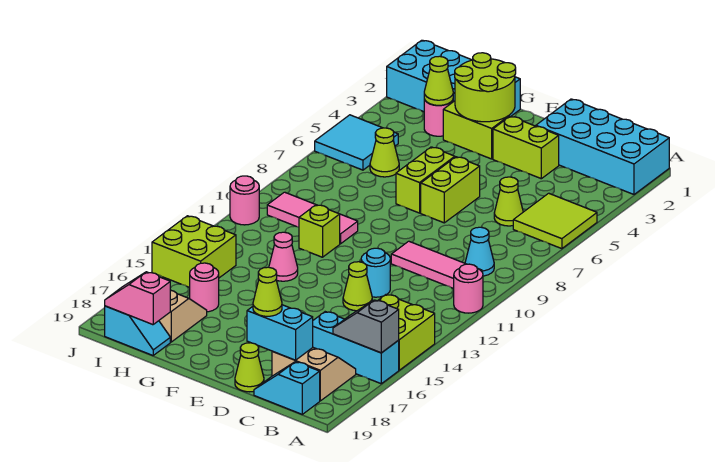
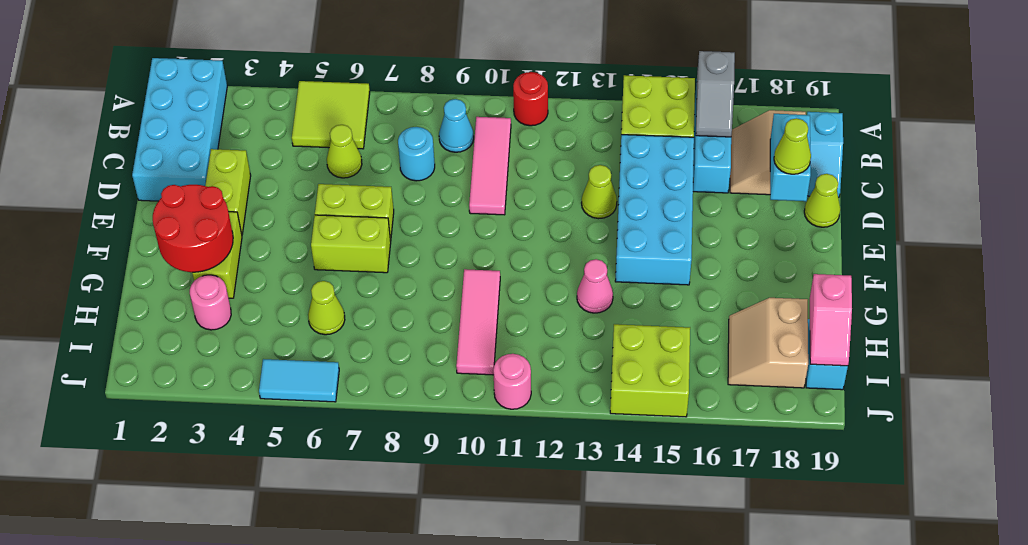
pink 1x1 round brick [454,264,483,313] -> red 1x1 round brick [513,72,548,126]
cyan 1x1 round brick [361,248,390,297] -> cyan 1x1 round brick moved to [398,127,435,181]
lime 2x2 round brick [455,53,516,122] -> red 2x2 round brick [153,185,233,273]
cyan 2x4 brick [387,40,520,117] -> cyan 2x4 brick moved to [615,135,694,285]
lime 1x1 brick [299,205,340,257] -> none
lime 1x1 cone [424,56,453,105] -> none
pink 1x1 round brick [190,263,219,312] -> none
cyan 2x2 tile [315,115,398,170] -> cyan 1x2 tile [259,359,339,402]

